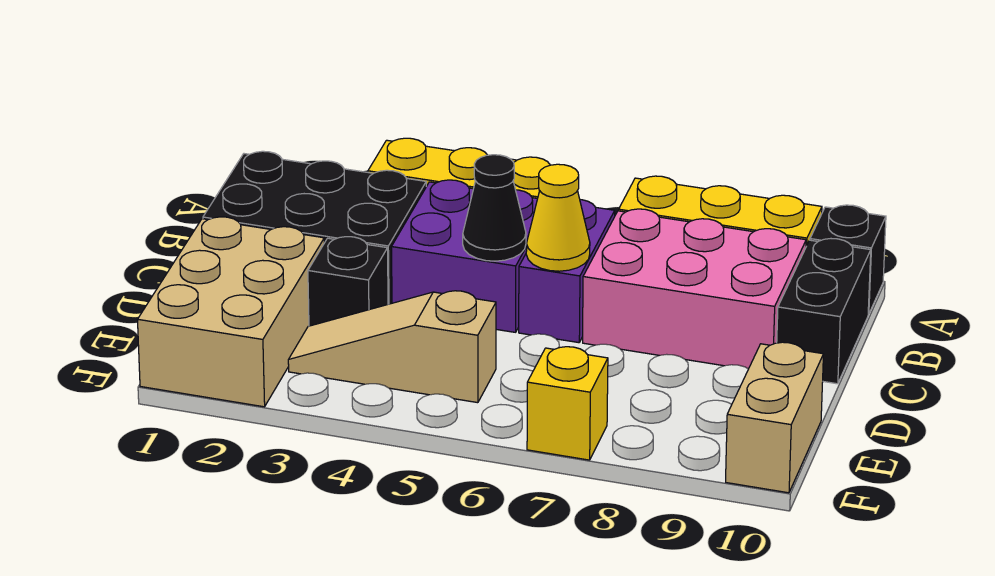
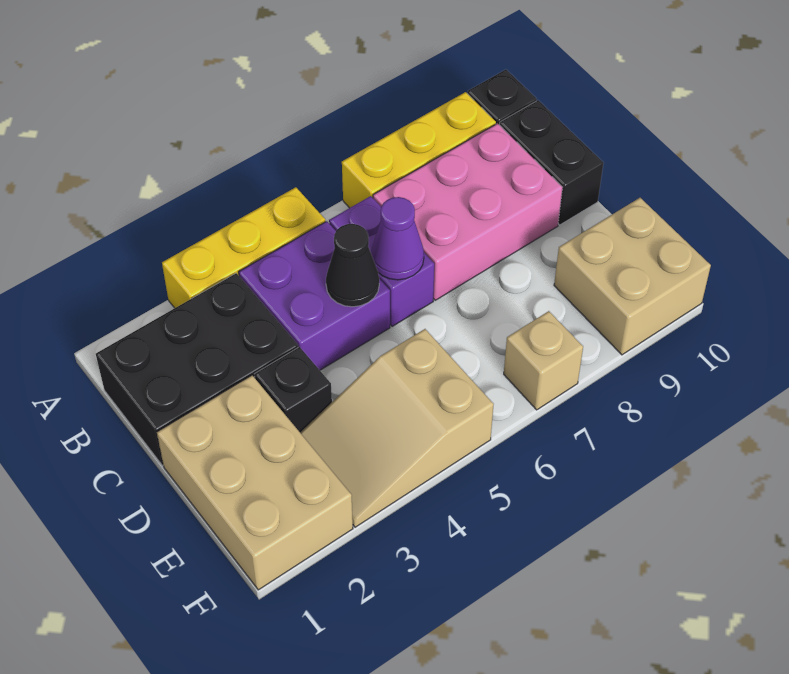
yellow 1x1 cone [526,164,590,271] -> purple 1x1 cone [371,197,424,280]
tan 1x3 slope [288,291,496,403] -> tan 2x3 slope [300,329,494,527]
tan 1x2 brick [726,342,823,493] -> tan 2x2 brick [554,198,711,355]
yellow 1x1 brick [527,347,608,460] -> tan 1x1 brick [504,311,583,410]

